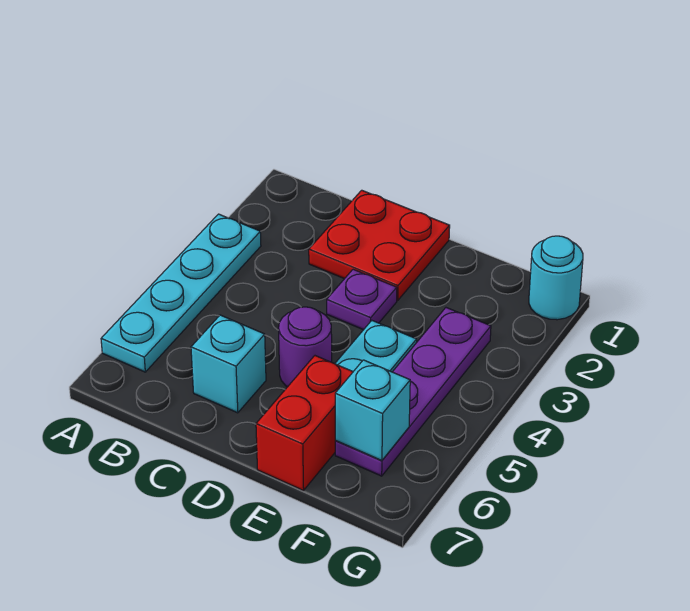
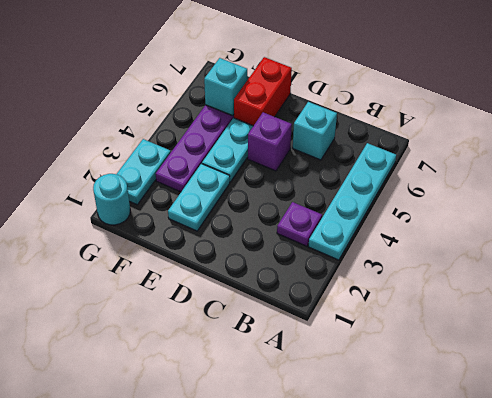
red 2x2 plate [309,190,450,301] -> none
purple 1x1 plate [327,269,397,330] -> purple 1x1 plate moved to [277,202,322,246]
purple 1x1 round brick [279,307,332,387] -> purple 1x1 brick [248,112,292,171]
none -> cyan 1x2 plate [168,164,230,231]
none -> cyan 1x2 plate [116,139,171,205]

